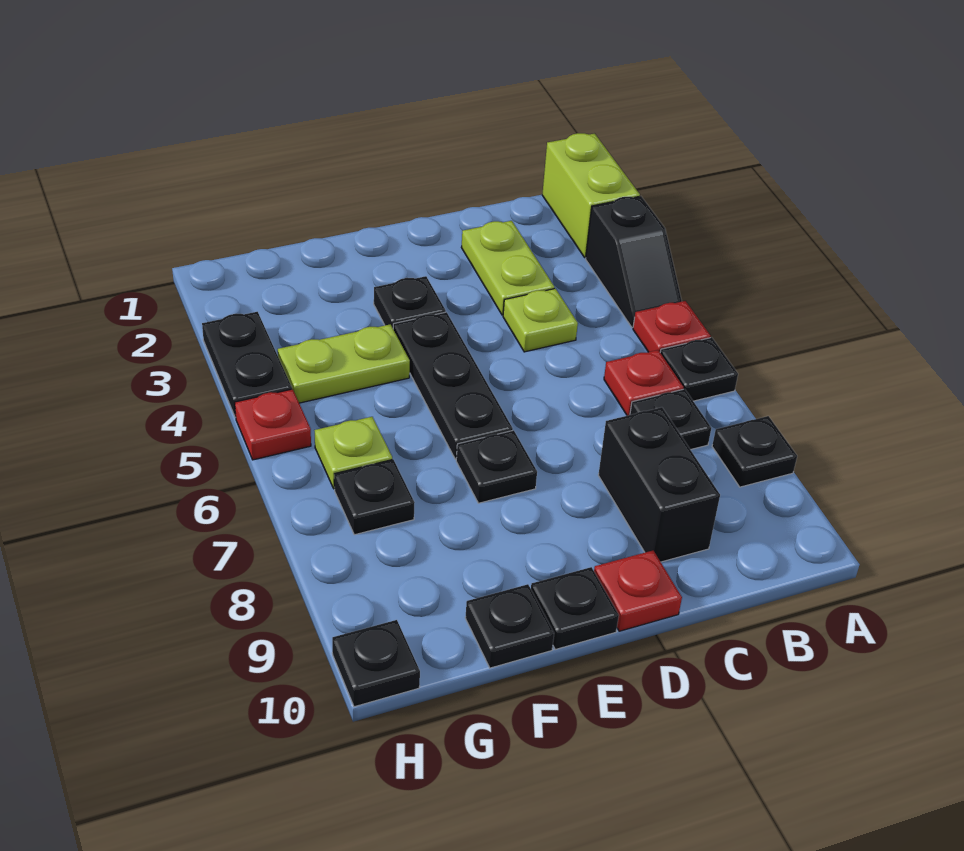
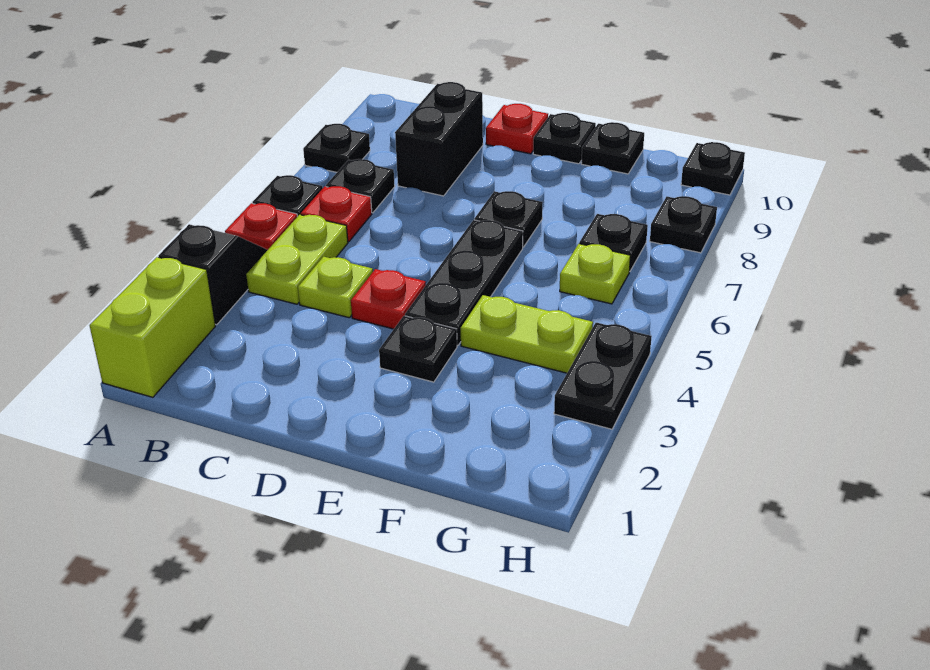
lime 1x2 plate [461,221,554,315] -> lime 1x2 plate moved to [246,215,348,304]
red 1x1 plate [235,389,311,460] -> red 1x1 plate moved to [351,269,426,329]
none -> black 1x1 plate [650,196,717,253]

